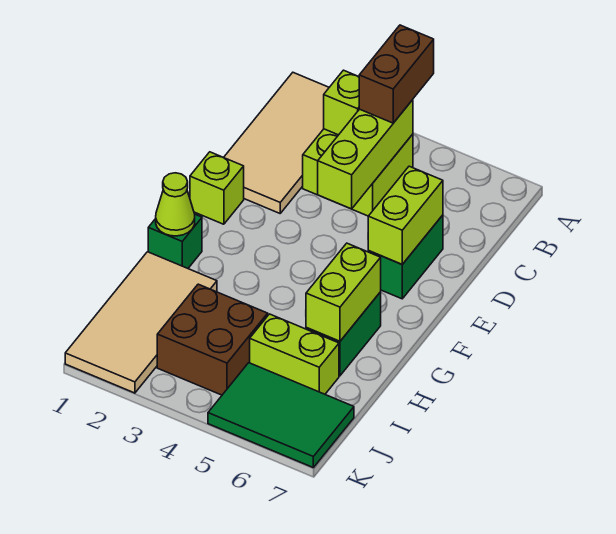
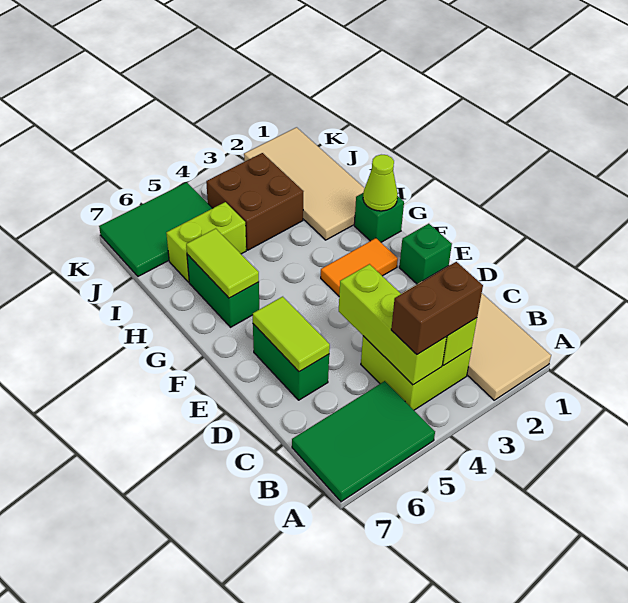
brown 1x2 brick [359,25,434,123] -> brown 1x2 brick turned to [391,262,483,355]
none -> green 2x3 tile [292,381,435,502]
lime 1x2 brick [368,166,443,264] -> lime 1x2 tile [253,297,330,372]
lime 1x1 brick [190,152,244,224] -> green 1x1 brick [399,224,452,284]
none -> orange 1x2 tile [321,238,398,296]
lime 1x2 brick [306,243,381,341] -> lime 1x2 tile [186,228,259,298]

